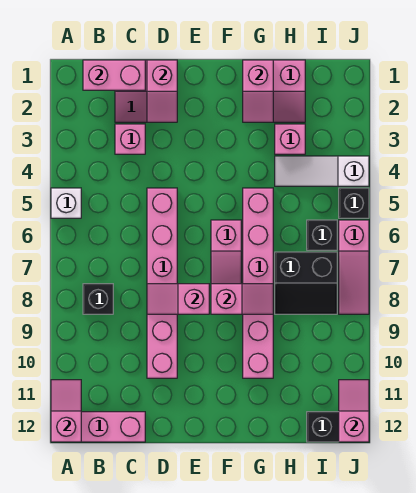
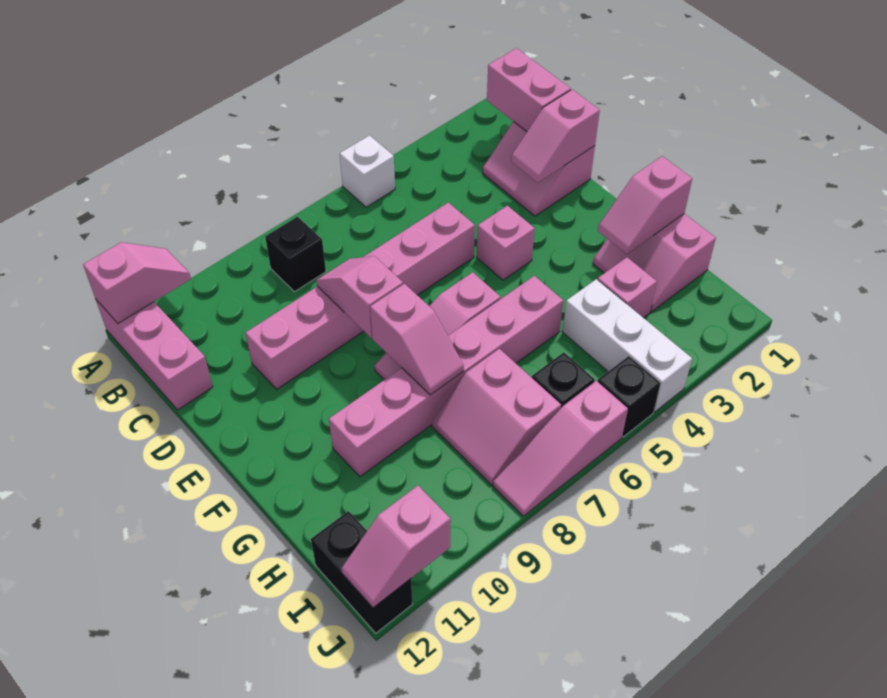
pink 1x1 brick [115,124,145,154] -> pink 1x1 brick moved to [477,206,535,280]
white 1x3 slope [275,156,369,186] -> white 1x3 brick [562,279,692,412]
black 2x2 slope [275,252,337,314] -> pink 2x2 slope [432,349,561,485]
pink 1x2 slope [339,380,369,442] -> pink 1x2 slope turned to [341,486,451,608]

